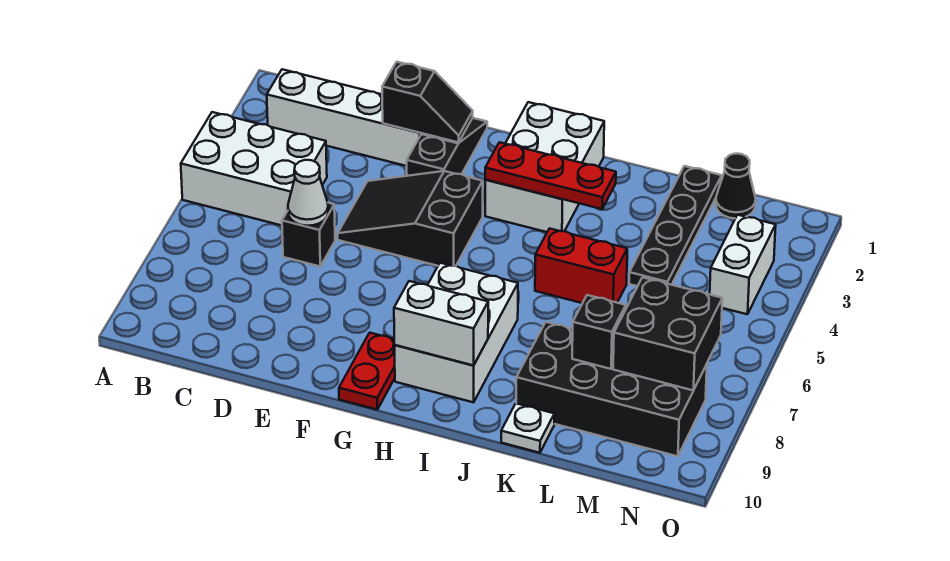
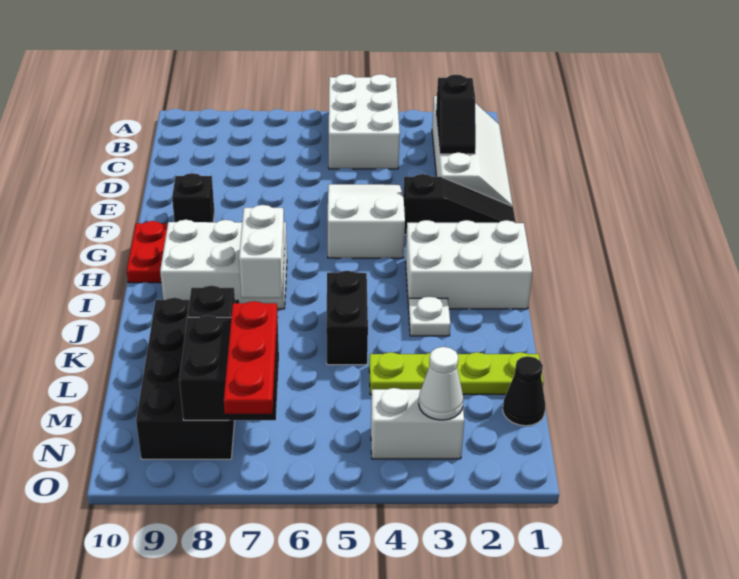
black 1x1 brick [282,203,335,266] -> black 1x1 brick moved to [172,173,214,222]
white 1x1 cone [288,160,328,226] -> white 1x1 cone moved to [419,347,463,420]
black 1x2 slope [382,62,473,142] -> black 1x2 slope moved to [436,75,476,154]
black 2x3 slope [338,171,483,266] -> white 2x3 slope [328,184,405,258]
red 1x2 plate [339,333,395,410] -> red 1x2 plate turned to [127,221,168,283]
red 1x3 plate [485,142,616,209] -> red 1x3 plate moved to [224,301,278,414]
white 1x2 brick [394,281,488,366] -> white 1x2 brick moved to [239,205,285,298]
red 1x2 brick [535,229,627,303] -> black 1x2 brick [326,271,368,365]
white 1x1 plate [501,404,554,453] -> white 1x1 plate moved to [409,296,450,336]
black 1x4 plate [629,166,722,286] -> lime 1x4 plate [369,352,543,395]

